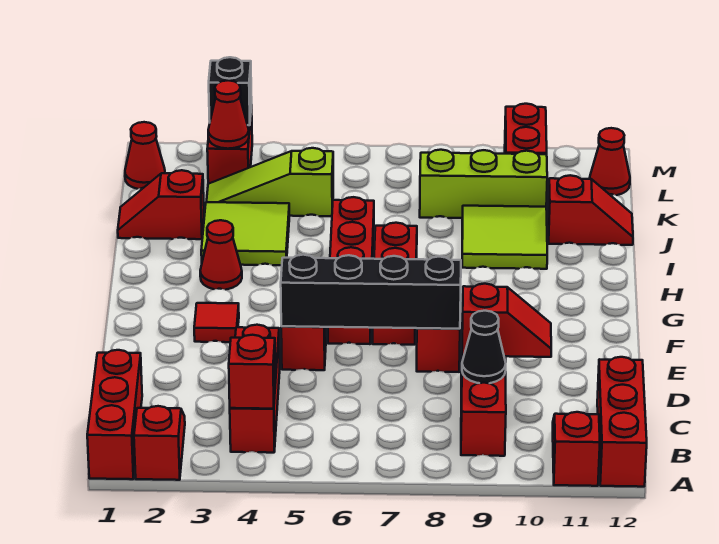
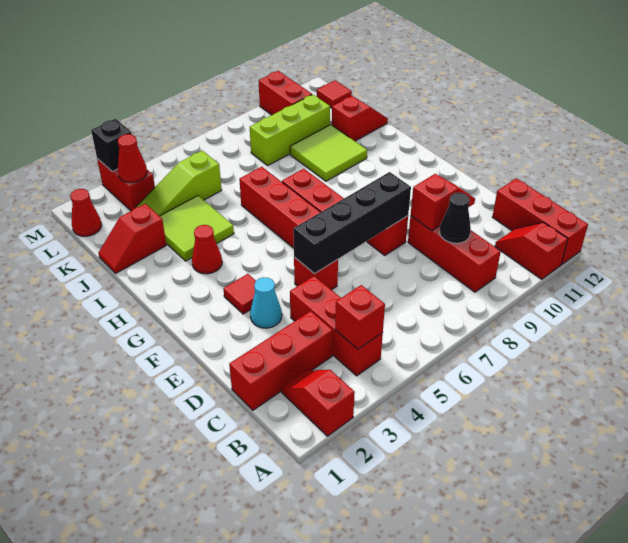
red 1x3 brick [87,350,142,479] -> red 1x3 brick turned to [229,311,333,410]
none -> cyan 1x1 cone [250,277,282,328]
red 1x1 cone [590,128,630,195] -> red 1x1 tile [317,80,352,108]

